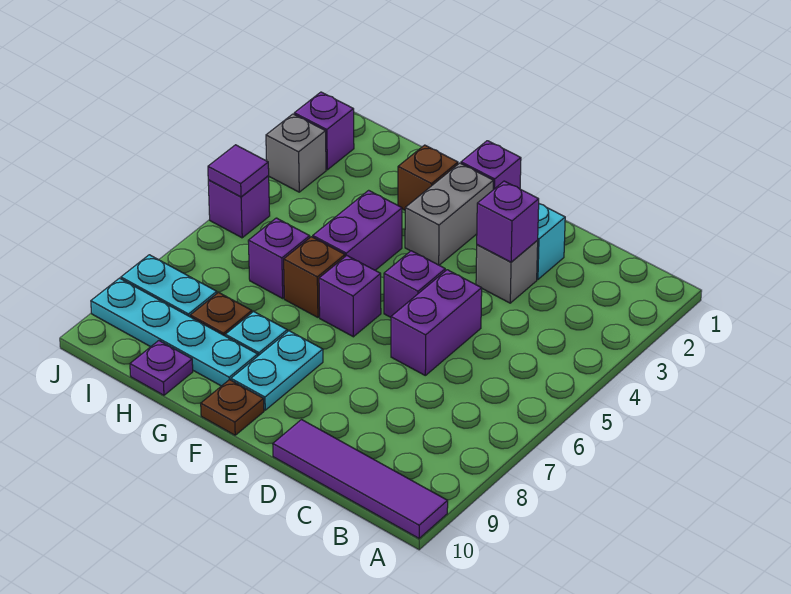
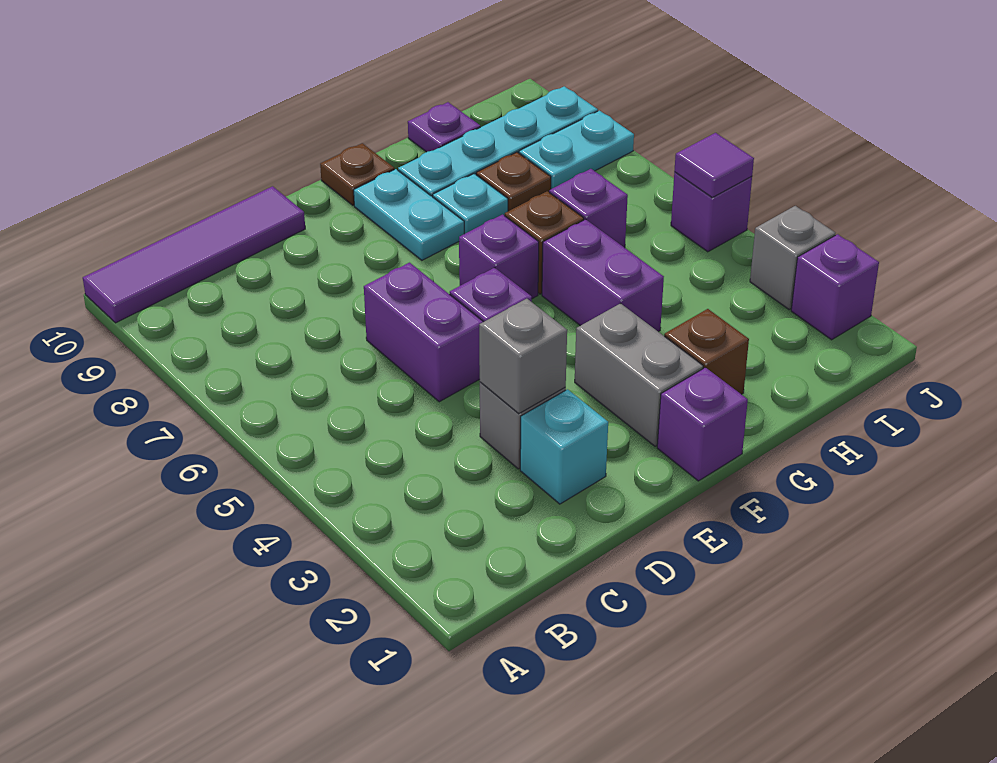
purple 1x1 brick [477,181,539,262] -> grey 1x1 brick [479,299,567,414]

